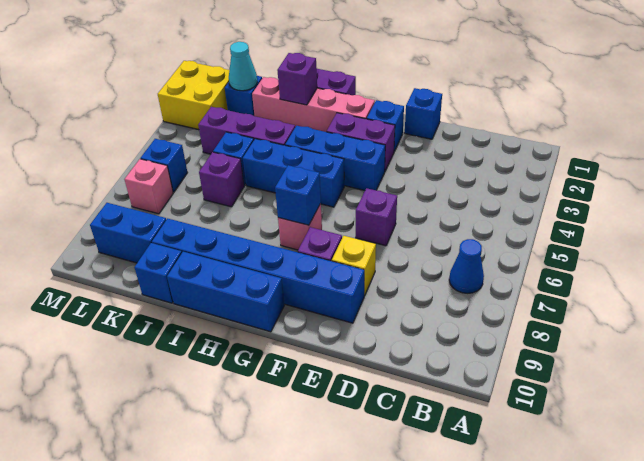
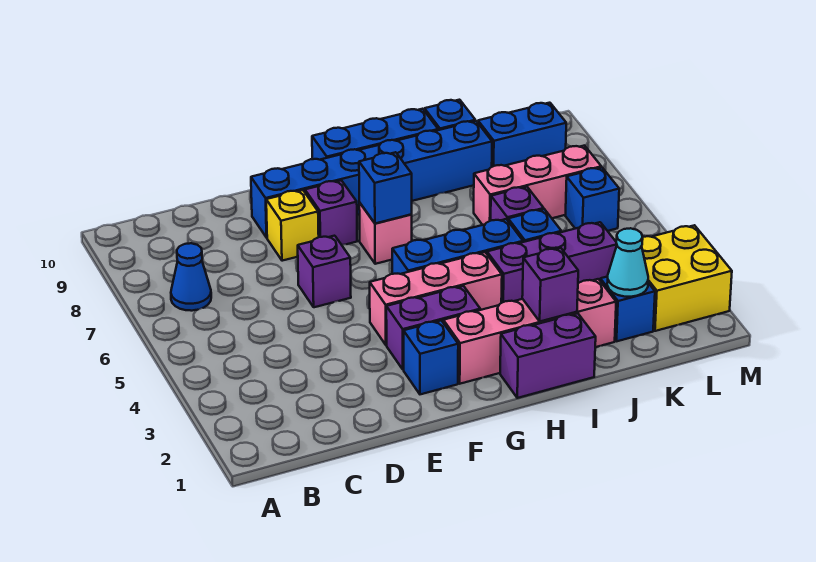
blue 1x1 brick [405,88,442,139] -> none
blue 1x3 brick [285,126,385,190] -> pink 1x3 brick [370,252,502,345]
pink 1x1 brick [124,159,173,214] -> pink 1x3 brick [474,145,601,225]

